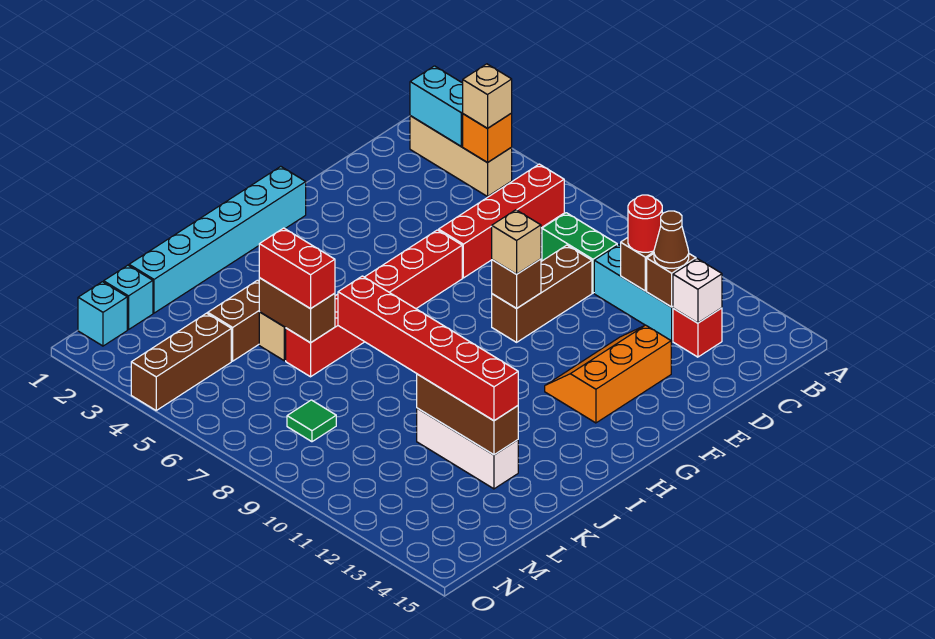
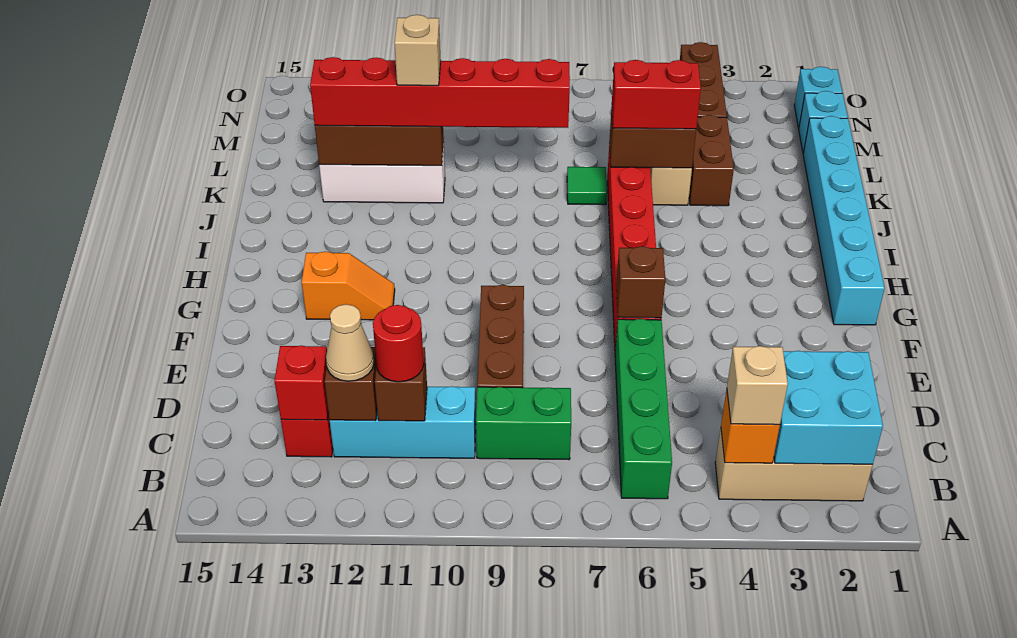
cyan 1x2 brick [410,66,463,146] -> cyan 2x2 brick [774,351,883,465]
red 1x4 brick [439,164,564,278] -> green 1x4 brick [615,319,672,499]
brown 1x1 cone [654,211,689,268] -> tan 1x1 cone [326,304,374,381]
white 1x1 brick [673,259,722,323] -> red 1x1 brick [275,345,328,420]
orange 2x3 slope [545,325,671,423] -> orange 1x2 slope [302,251,395,320]
brown 1x1 brick [492,259,541,308] -> brown 1x1 brick moved to [616,246,665,318]
tan 1x1 brick [492,210,541,274] -> tan 1x1 brick moved to [394,15,441,86]
green 1x1 tile [287,400,336,442] -> green 1x1 tile moved to [567,167,607,205]

